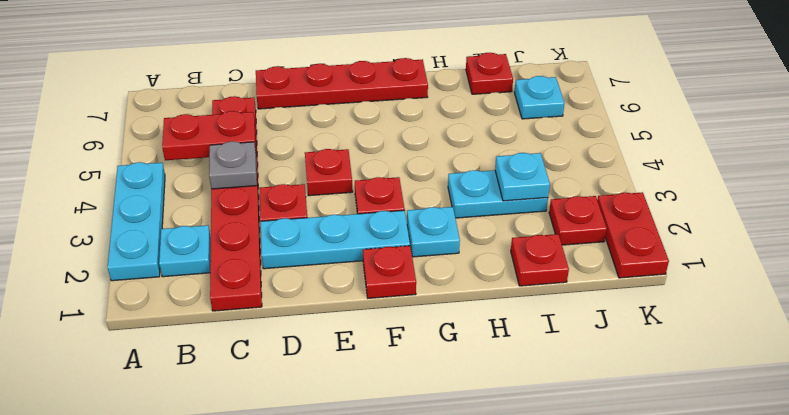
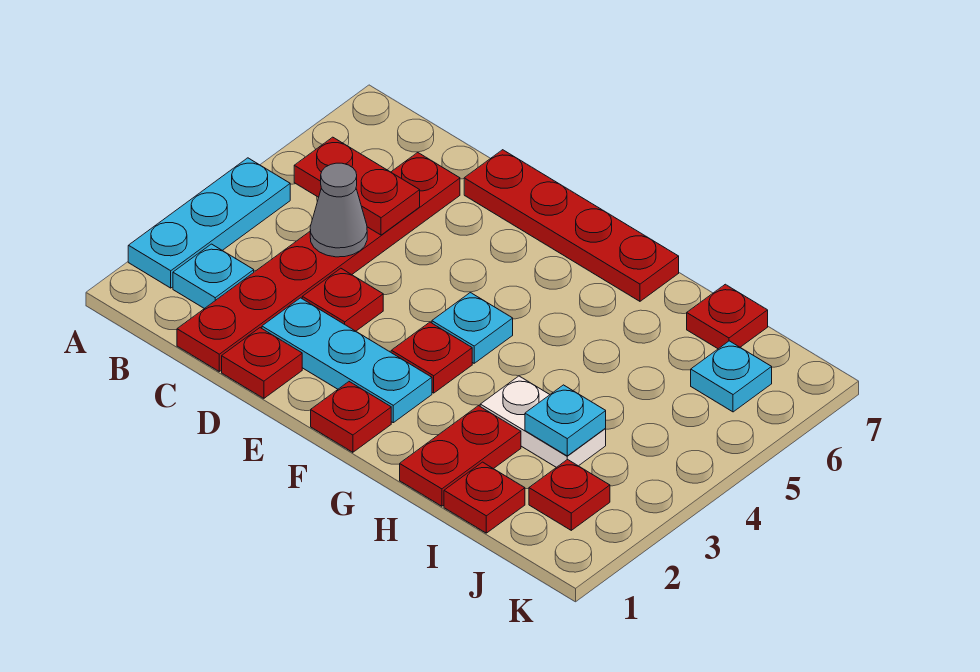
grey 1x1 plate [209,141,257,189] -> grey 1x1 cone [310,163,367,257]
red 1x1 plate [305,149,353,196] -> red 1x1 plate moved to [222,328,302,398]
cyan 1x1 plate [407,207,460,257] -> cyan 1x1 plate moved to [432,293,513,363]
cyan 1x2 plate [448,170,548,218] -> white 1x2 plate [480,376,606,467]
red 1x2 plate [597,192,669,278] -> red 1x2 plate moved to [400,406,521,506]

